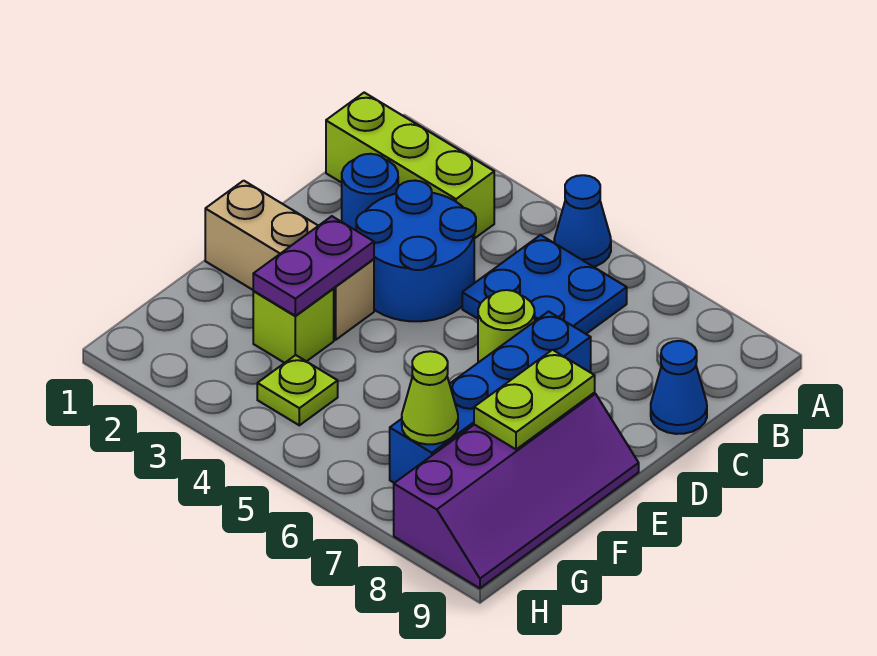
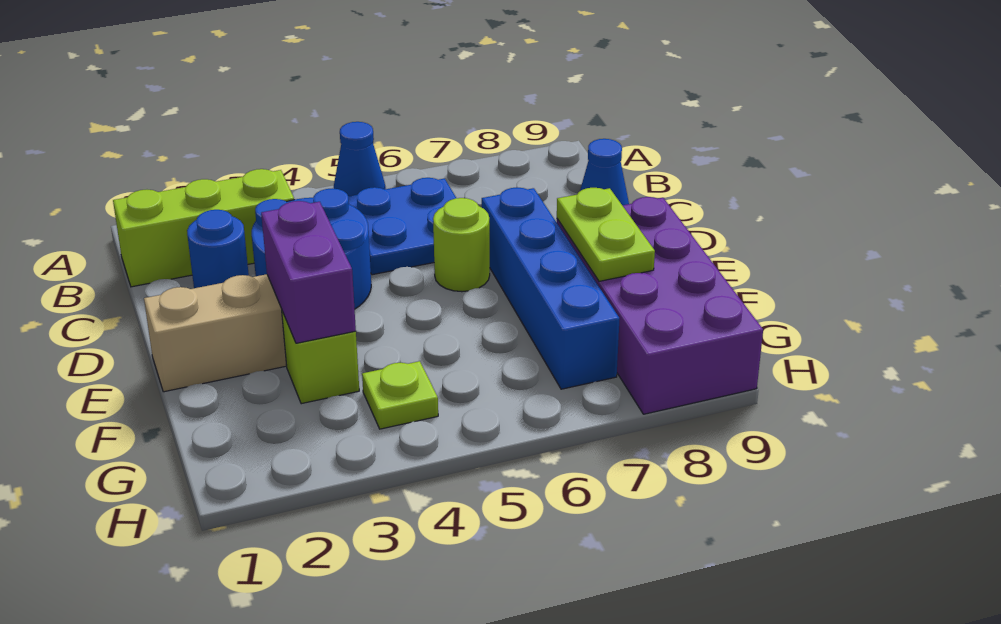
purple 1x2 plate [253,216,374,316] -> purple 1x2 brick [261,201,356,343]
purple 2x4 slope [394,393,639,588] -> purple 2x4 brick [557,197,763,414]
lime 1x1 cone [402,351,458,444] -> none

